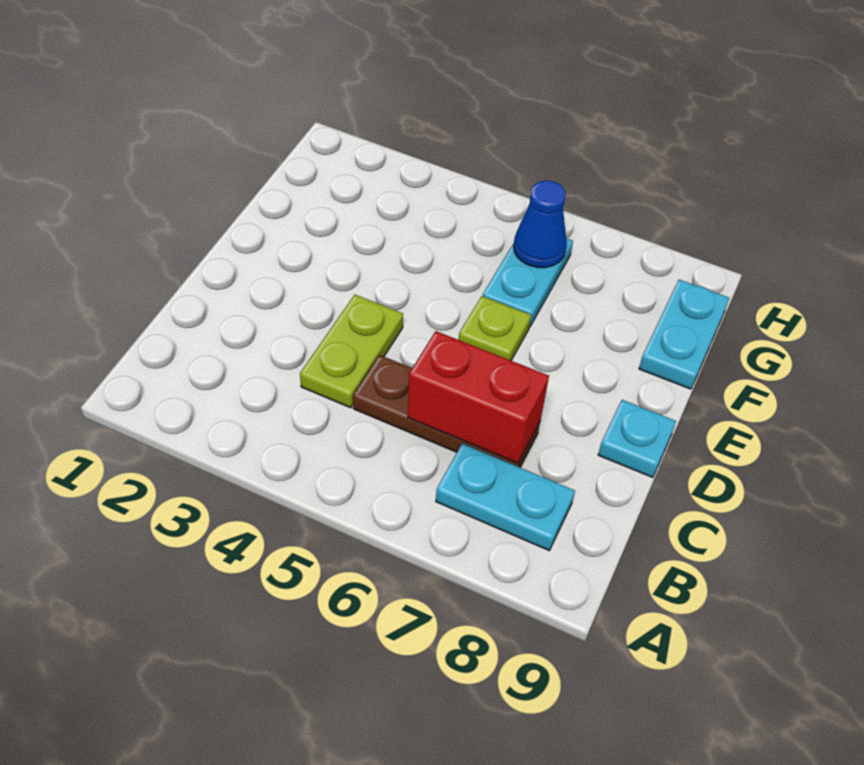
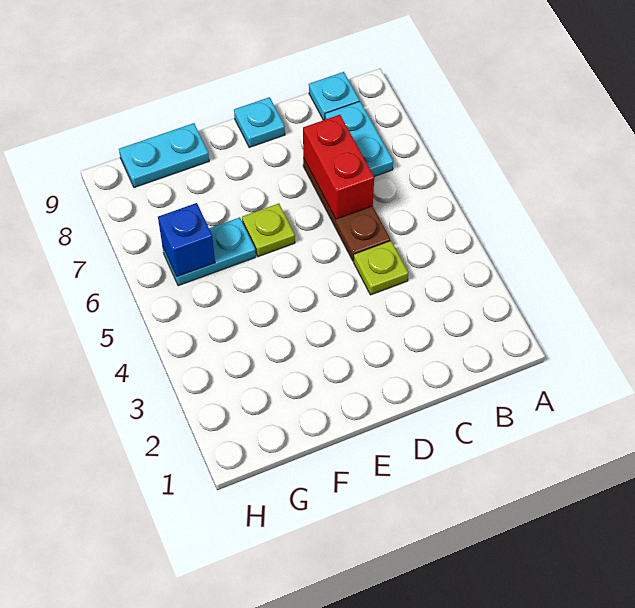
none -> cyan 1x1 plate [309,72,359,120]
lime 1x2 plate [300,295,403,408] -> lime 1x1 plate [354,241,408,295]
blue 1x1 cone [514,181,567,268] -> blue 1x1 brick [158,203,215,277]

